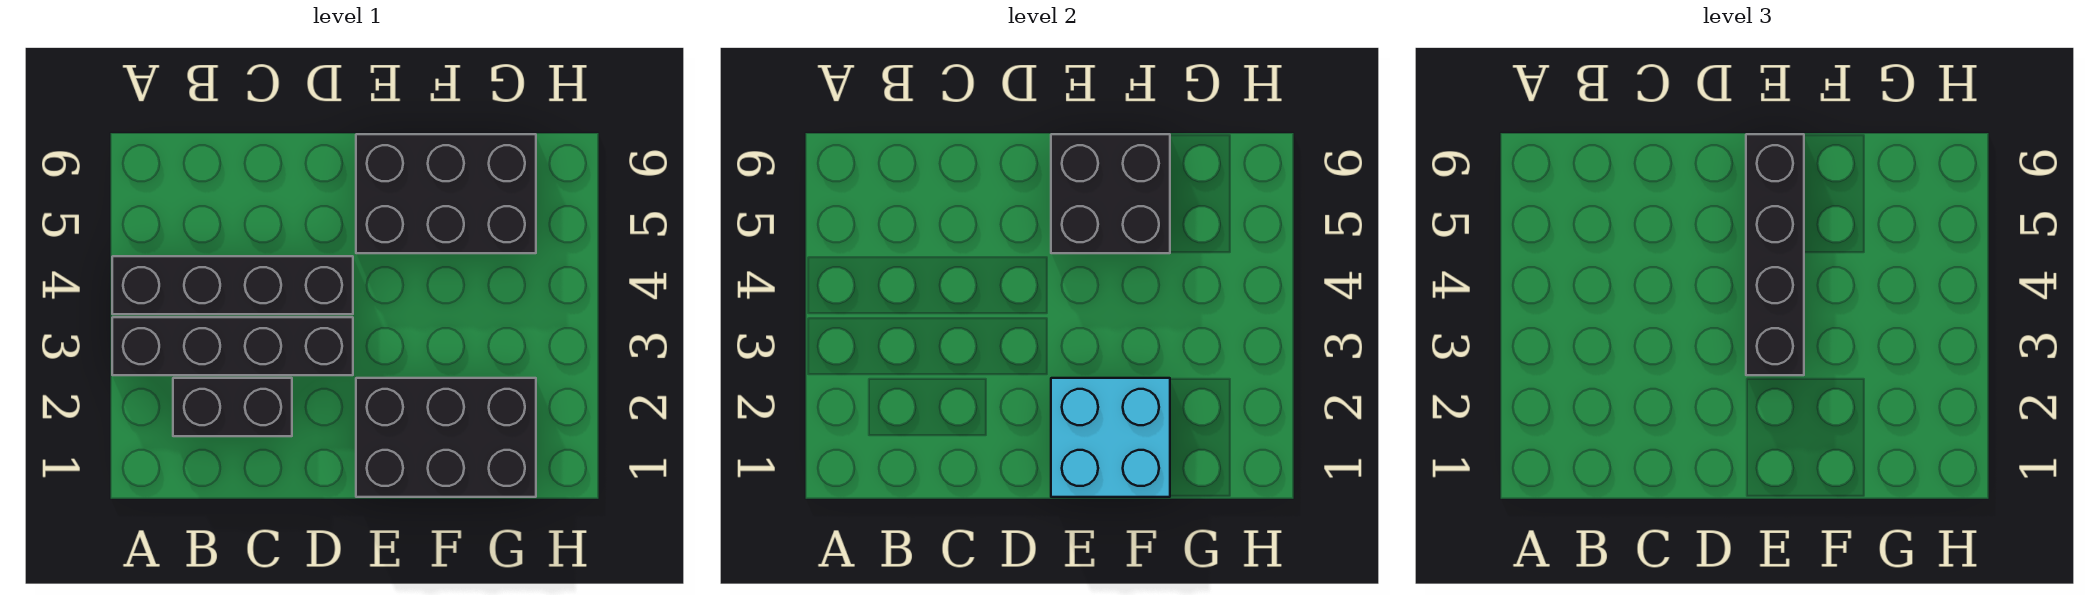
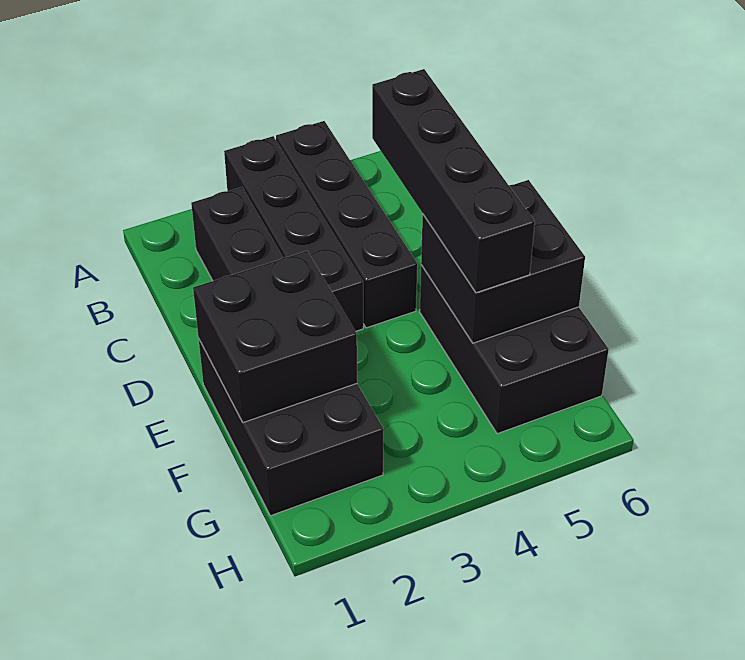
cyan 2x2 brick [1051,378,1170,497] -> black 2x2 brick [193,251,357,423]
black 1x4 brick [1746,134,1804,375] -> black 1x4 brick turned to [372,69,535,293]

